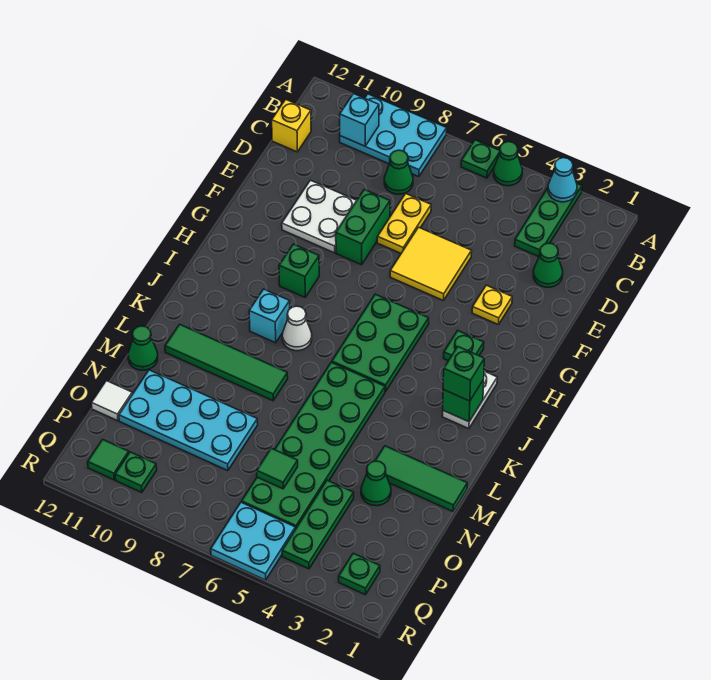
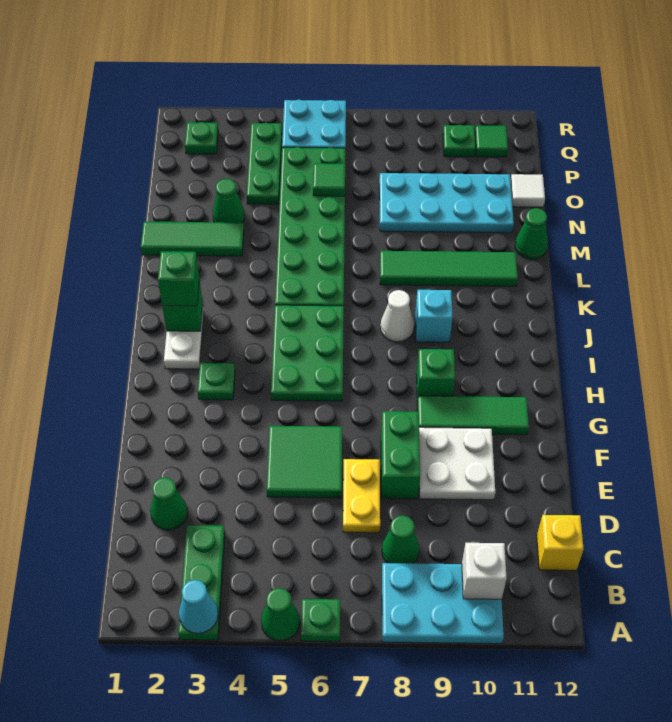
cyan 1x1 brick [340,94,379,146] -> white 1x1 brick [462,543,507,599]
yellow 2x2 tile [390,227,472,301] -> green 2x2 tile [267,426,342,498]
yellow 1x1 plate [472,285,512,325] -> none
none -> green 1x3 tile [417,396,529,435]

